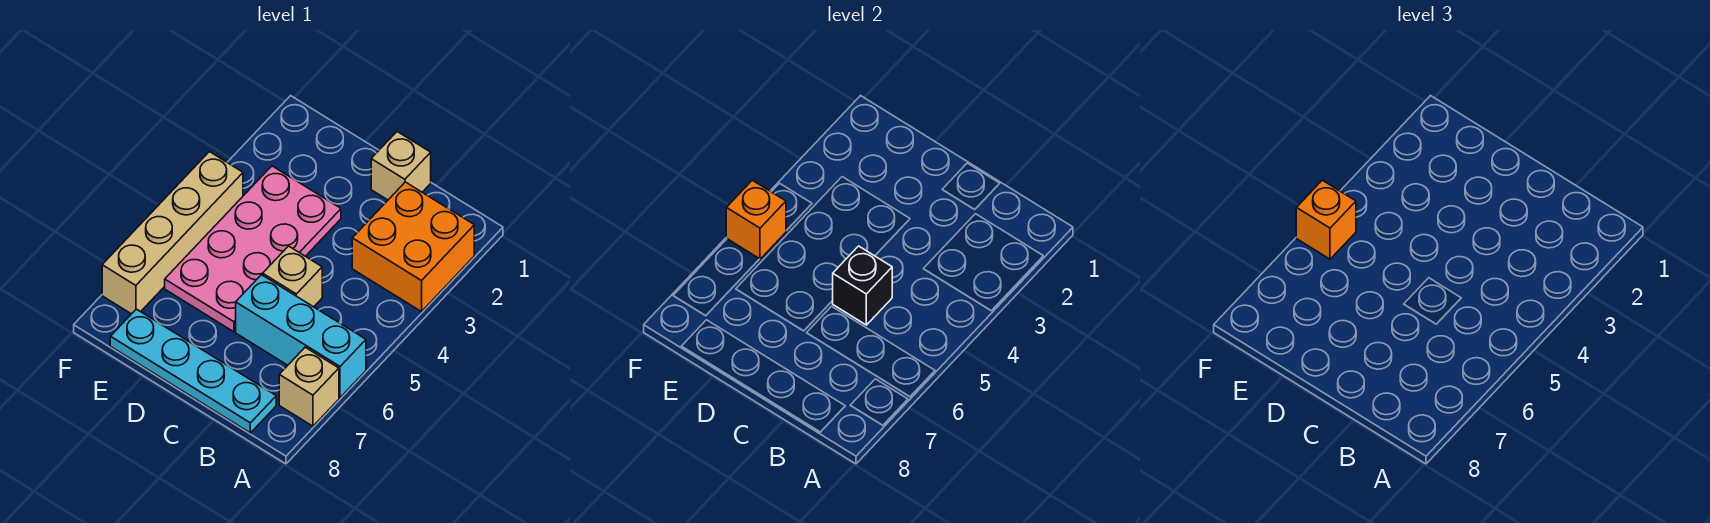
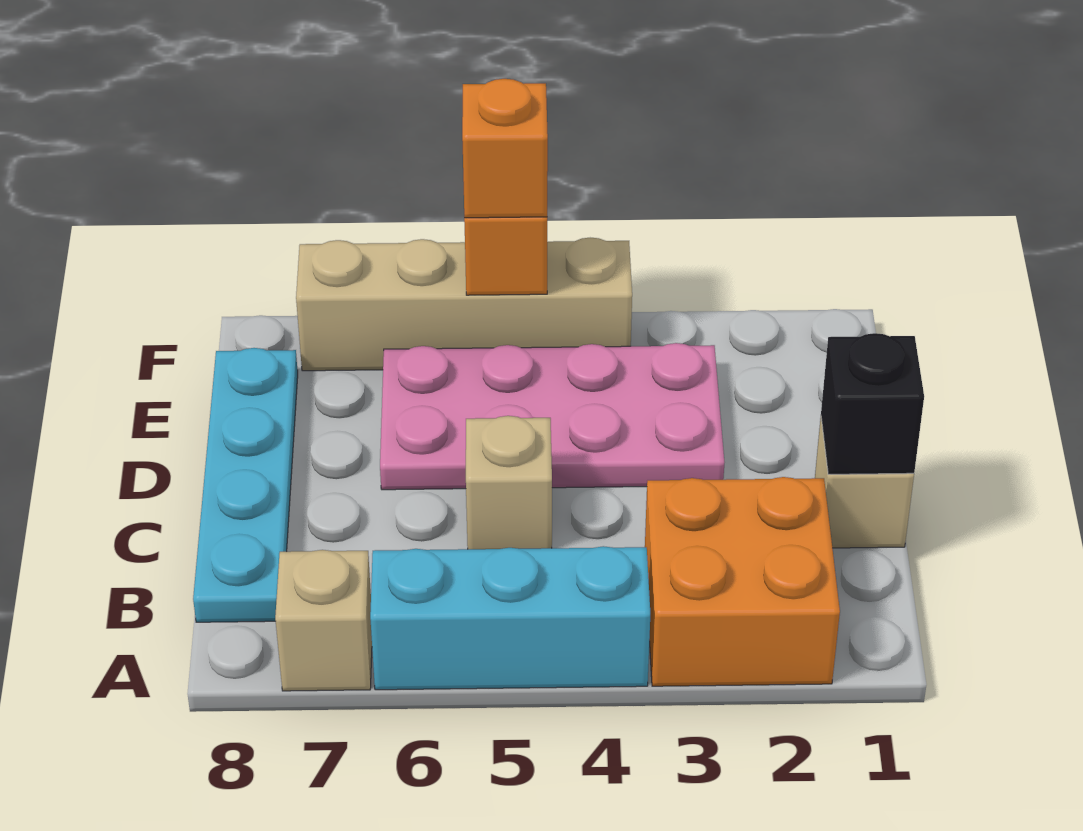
cyan 1x3 brick [236,275,366,397] -> cyan 1x3 brick turned to [370,546,650,690]
black 1x1 brick [833,246,892,325] -> black 1x1 brick moved to [821,333,924,474]

